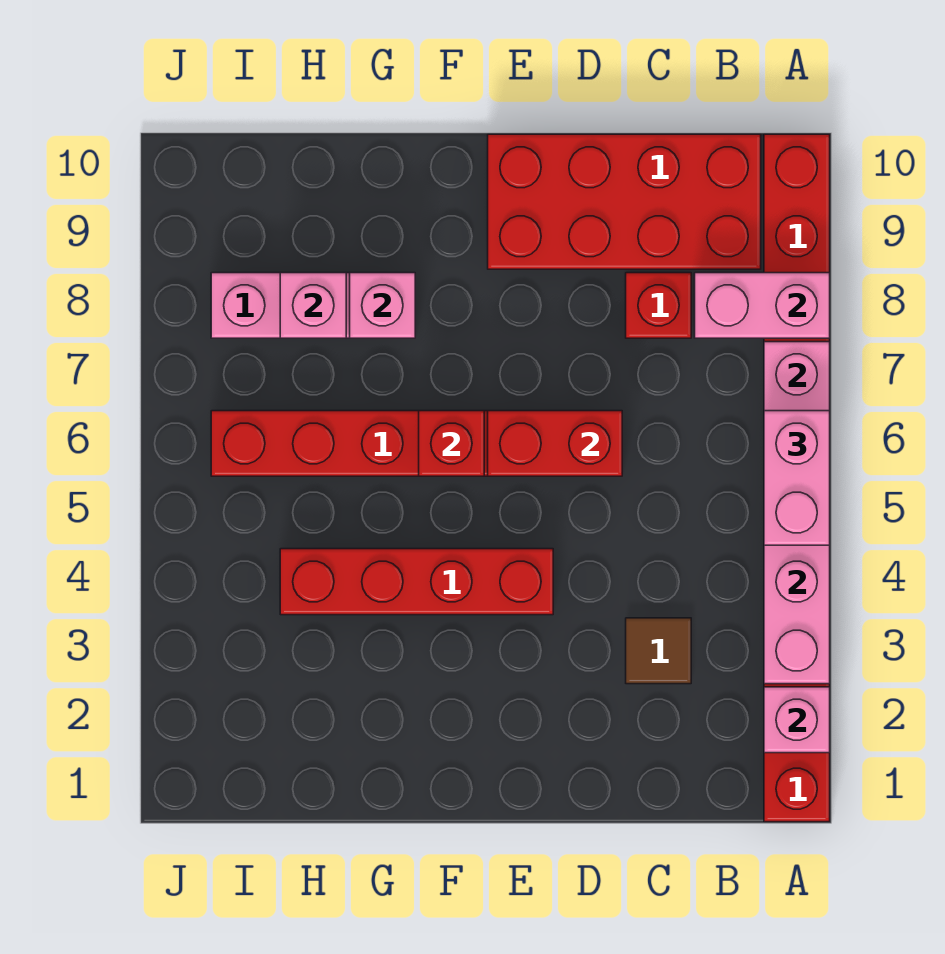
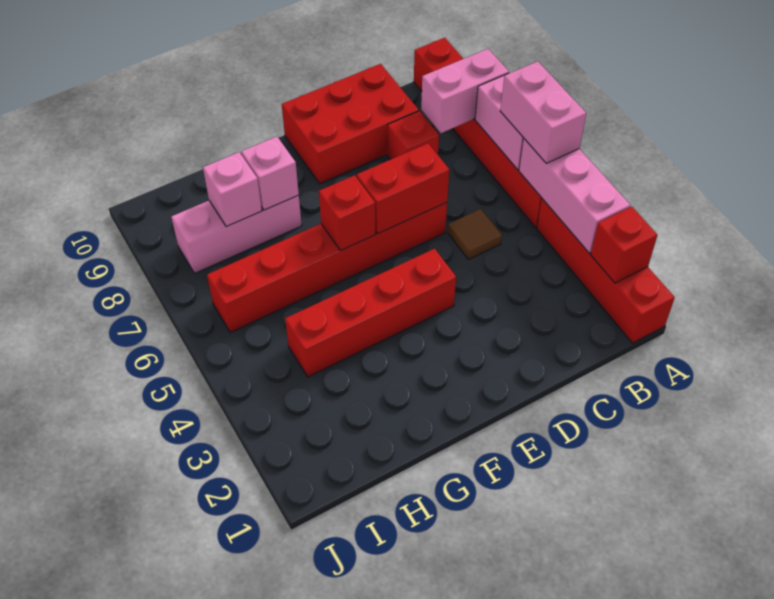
pink 1x1 brick [764,687,830,753] -> red 1x1 brick [591,207,657,283]
red 2x4 brick [488,134,761,269] -> red 2x3 brick [282,64,419,184]
brown 1x1 tile [626,618,691,684] -> brown 1x1 tile moved to [448,209,502,260]

